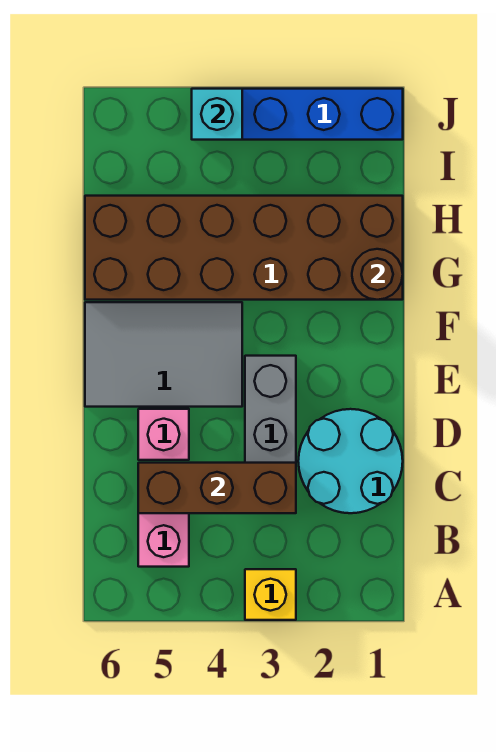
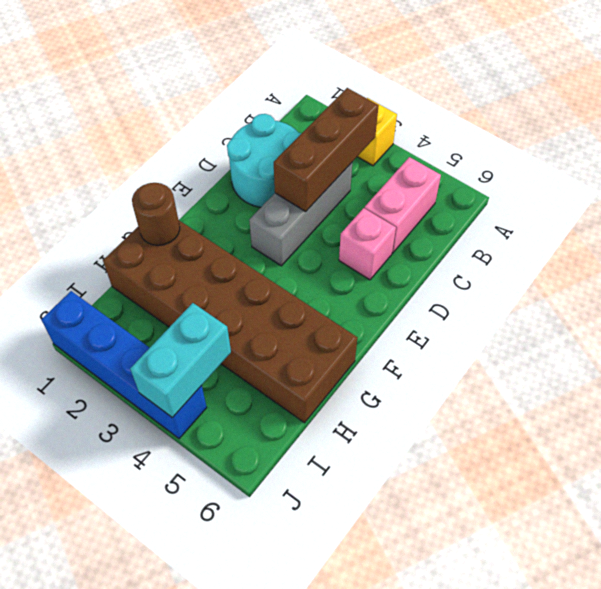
brown 1x3 brick [138,463,296,513] -> brown 1x3 brick turned to [274,88,379,211]
grey 2x3 tile [85,302,242,407] -> none
cyan 1x1 brick [192,89,242,140] -> cyan 1x2 brick [130,303,231,418]

